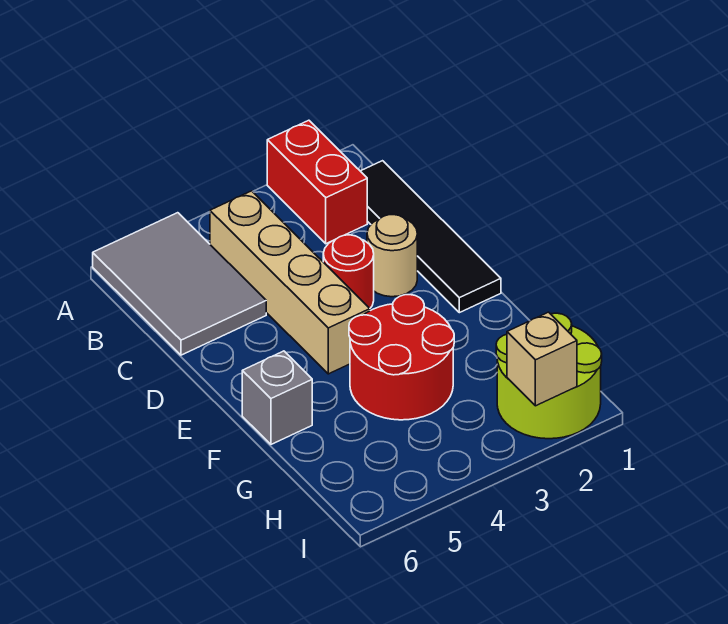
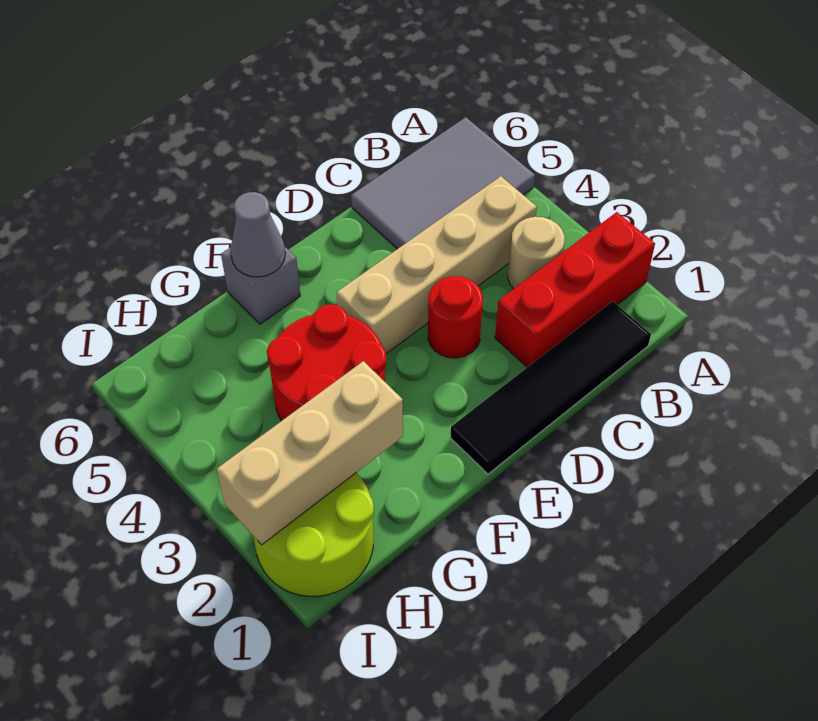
red 1x2 brick [267,120,367,244] -> red 1x3 brick [495,212,655,367]
tan 1x1 round brick [367,215,417,297] -> tan 1x1 round brick moved to [508,217,565,289]
none -> grey 1x1 cone [231,192,285,277]
tan 1x1 brick [507,312,577,406] -> tan 1x3 brick [217,361,403,545]

